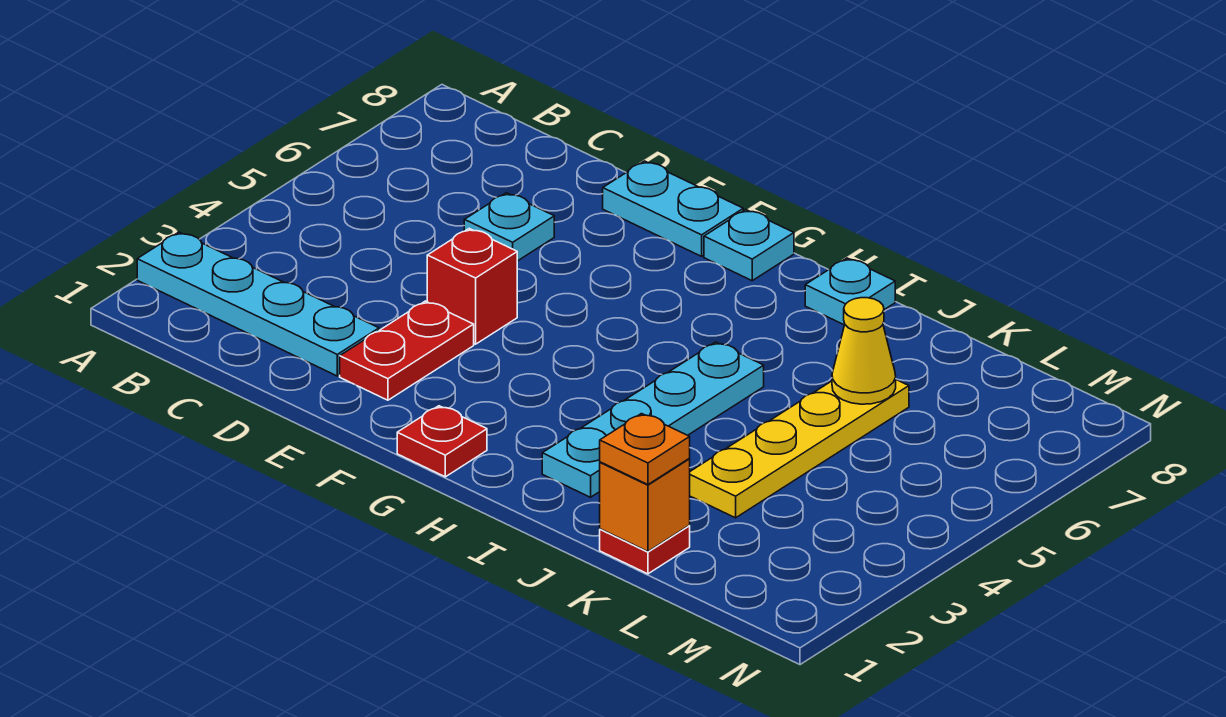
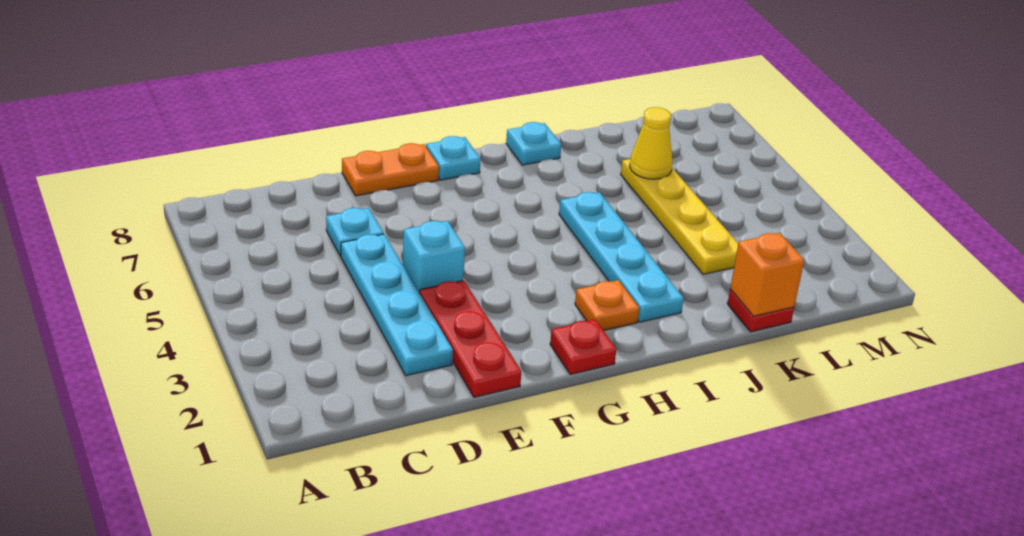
cyan 1x4 plate [137,232,379,376] -> cyan 1x4 plate turned to [341,234,453,376]
red 1x2 plate [340,301,474,400] -> red 1x3 plate [420,280,522,397]
red 1x1 brick [427,229,517,344] -> cyan 1x1 brick [403,221,465,293]
cyan 1x2 plate [603,161,743,256] -> orange 1x2 plate [342,143,439,196]
orange 1x1 plate [600,414,690,485] -> orange 1x1 plate moved to [575,280,639,331]

